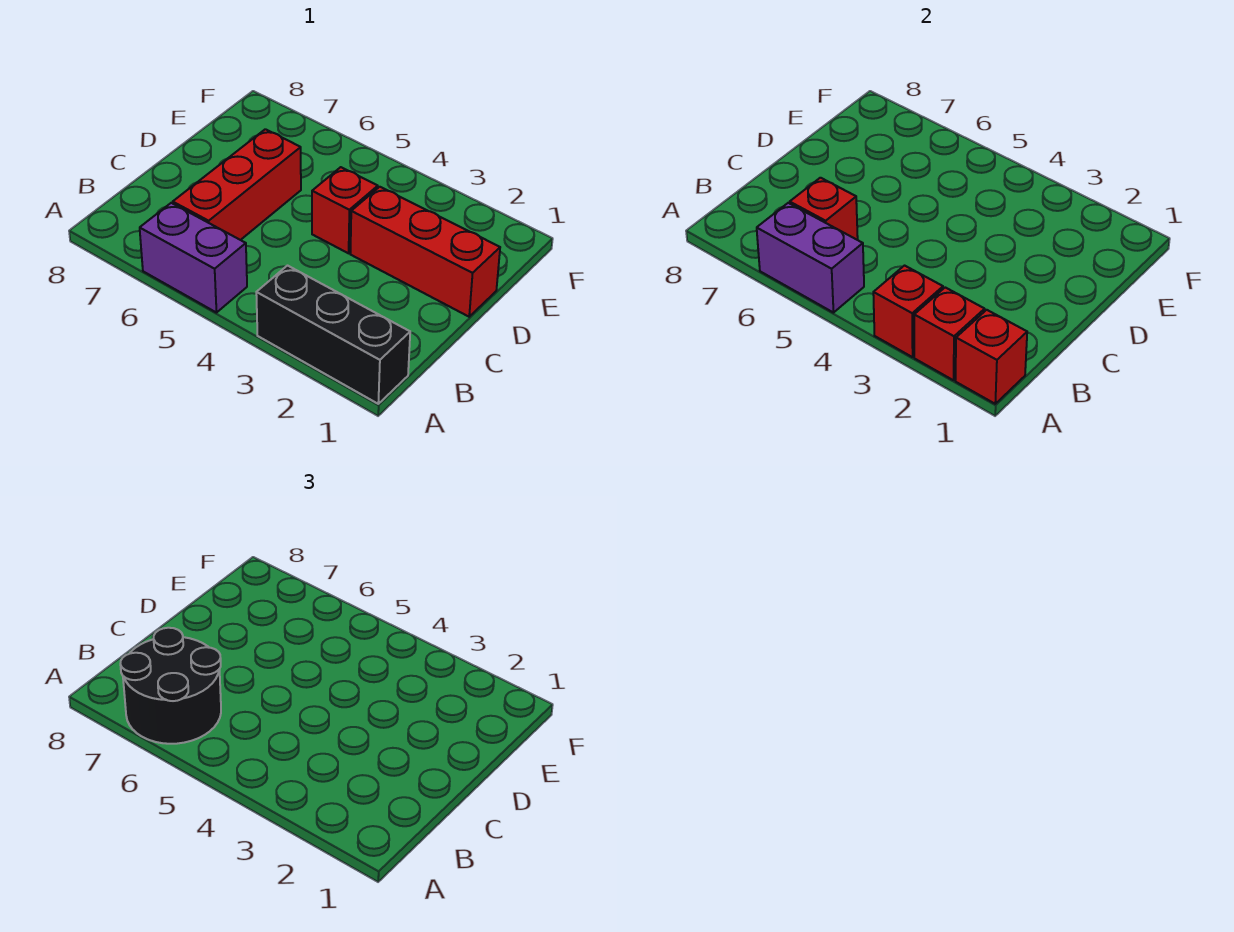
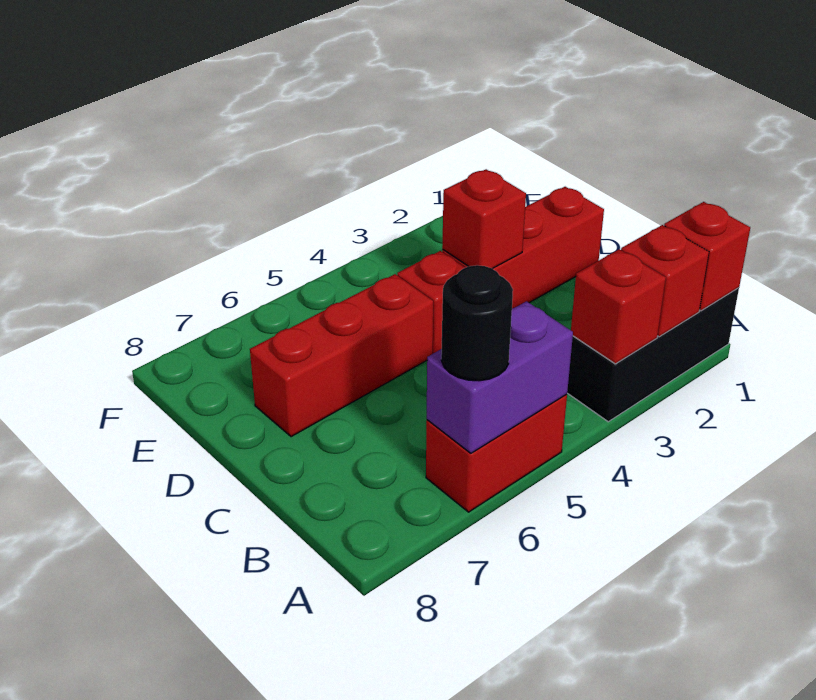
purple 1x2 brick [140,203,247,313] -> red 1x2 brick [426,394,567,512]
black 2x2 round brick [120,628,221,744] -> black 1x1 round brick [441,265,513,381]
red 1x3 brick [173,129,301,240] -> red 1x3 brick turned to [250,274,433,437]
red 1x1 brick [790,178,858,240] -> red 1x1 brick moved to [442,169,526,269]

